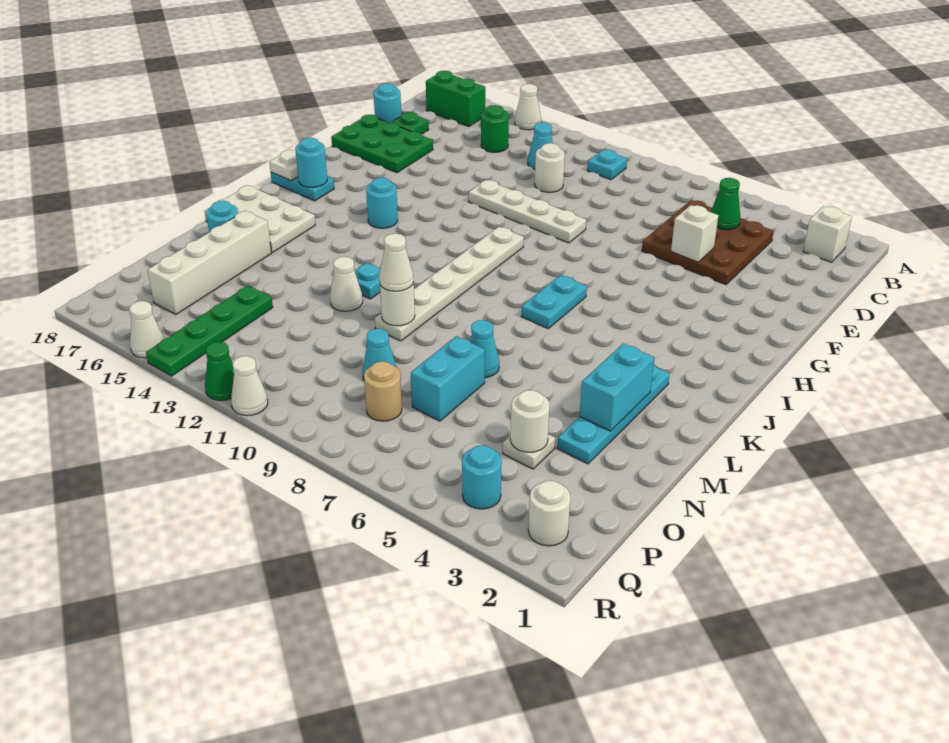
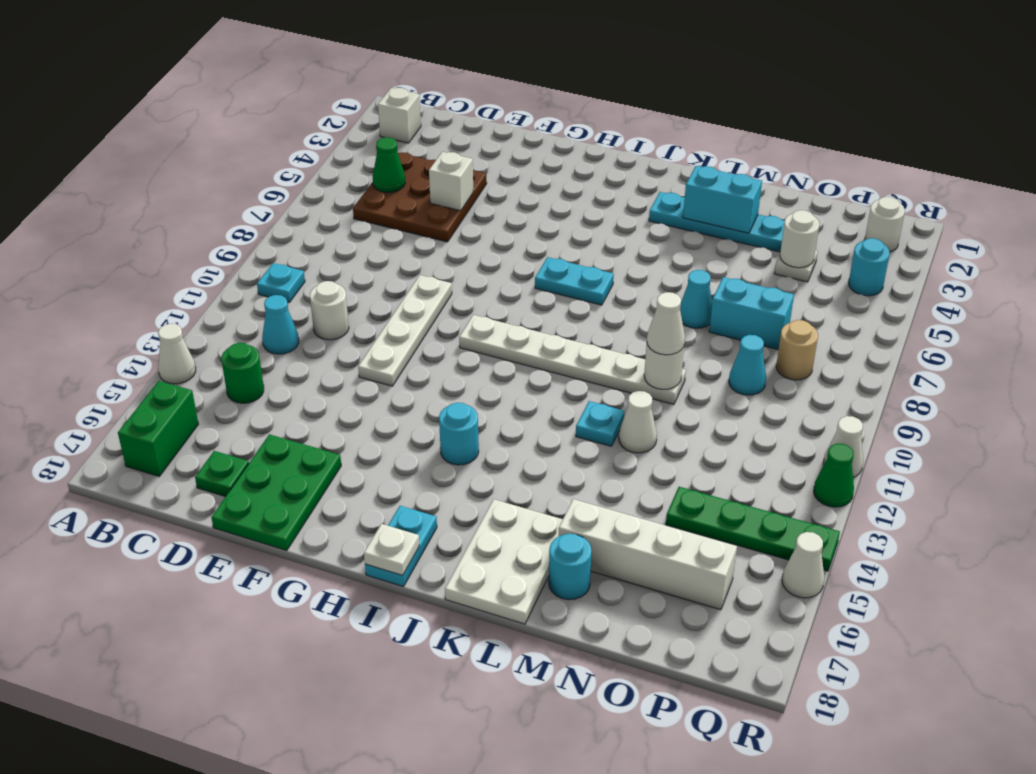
cyan 1x1 round brick [374,83,401,123] -> none
cyan 1x1 round brick [295,138,327,187] -> none

